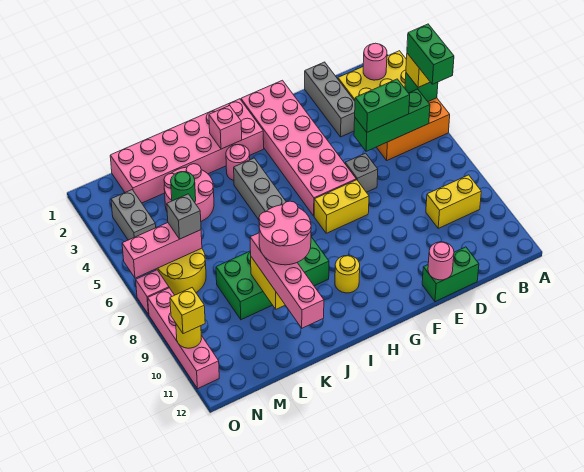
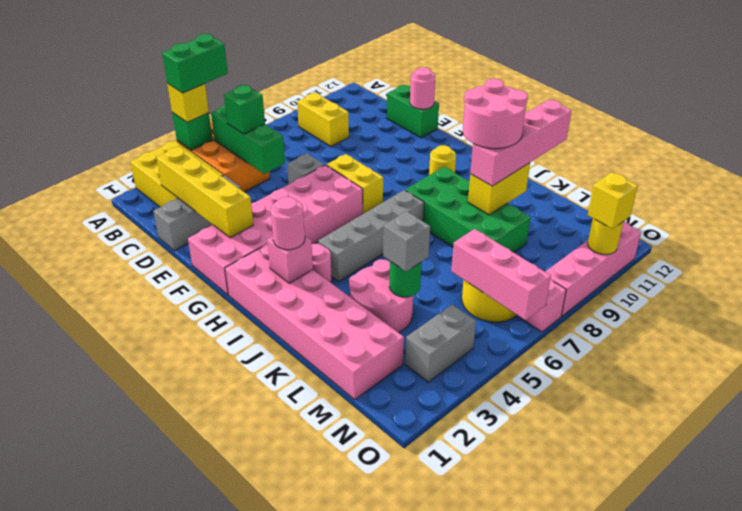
pink 1x1 round brick [363,43,387,80] -> pink 1x1 round brick moved to [271,197,305,250]
none -> yellow 1x4 brick [156,146,253,238]
green 1x2 brick [355,79,410,132] -> green 1x1 brick [224,85,265,134]
grey 1x1 brick [167,194,201,239] -> grey 1x1 brick moved to [383,211,430,272]

